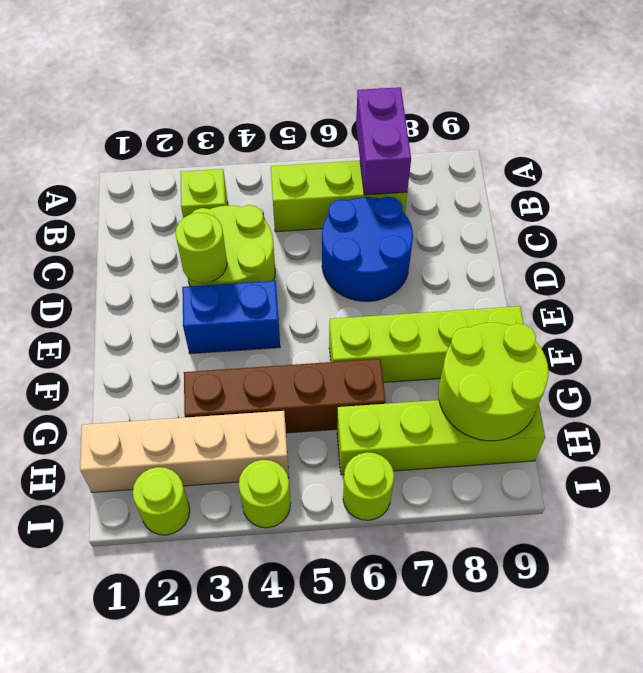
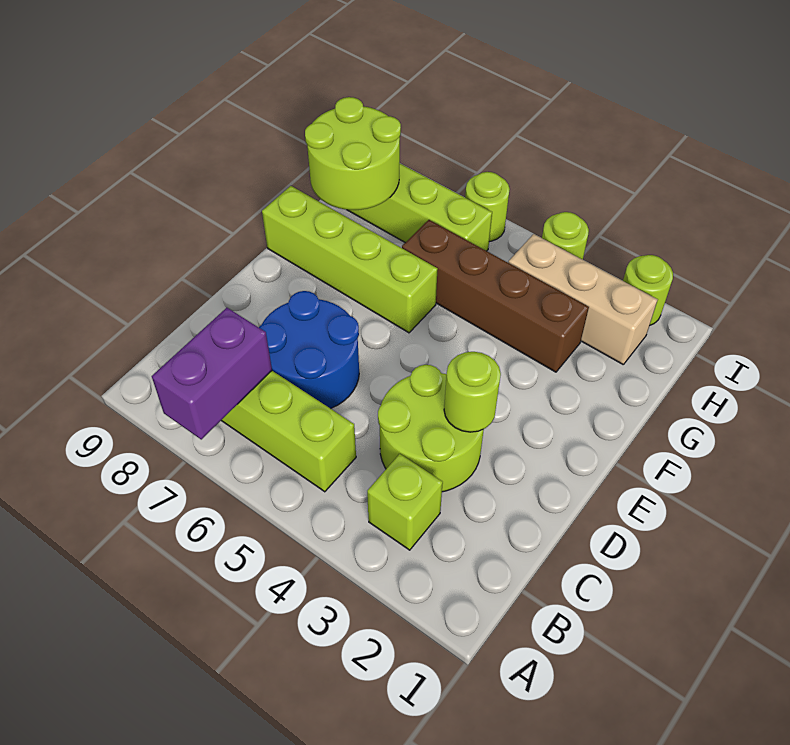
blue 1x2 brick [182,281,280,354] -> none
tan 1x4 brick [80,411,289,492] -> tan 1x3 brick [508,234,658,365]

